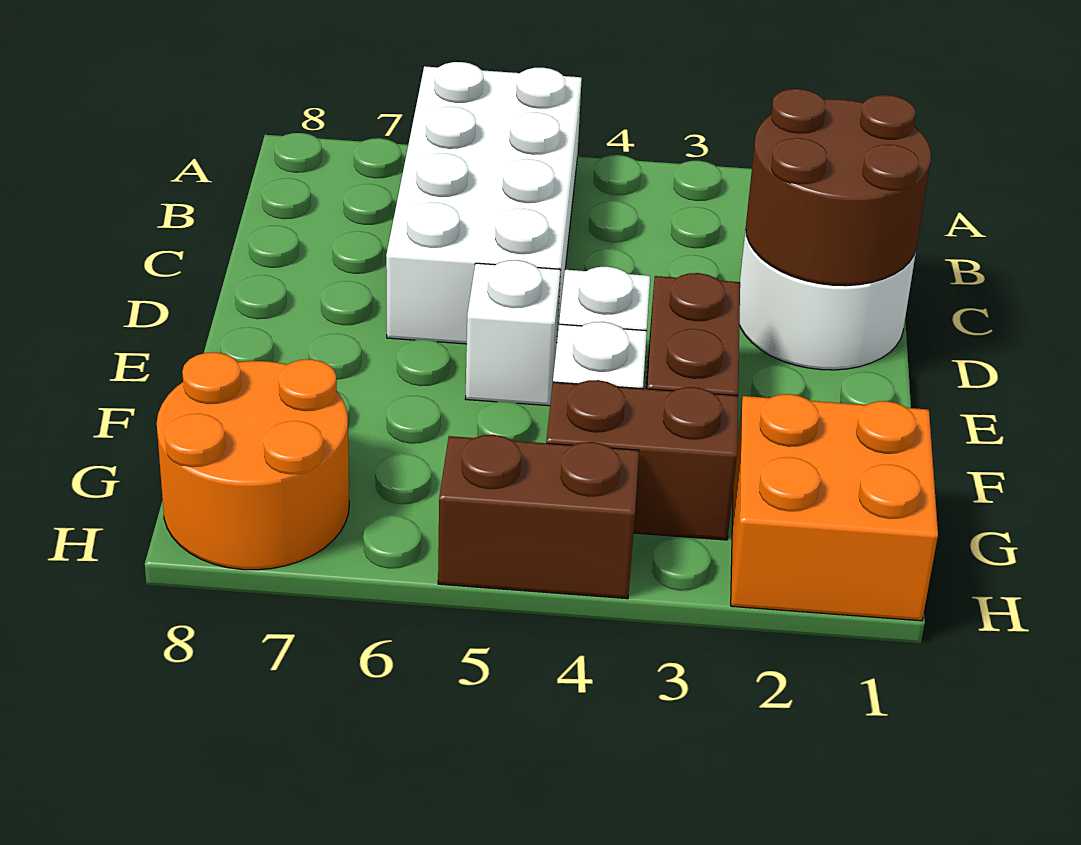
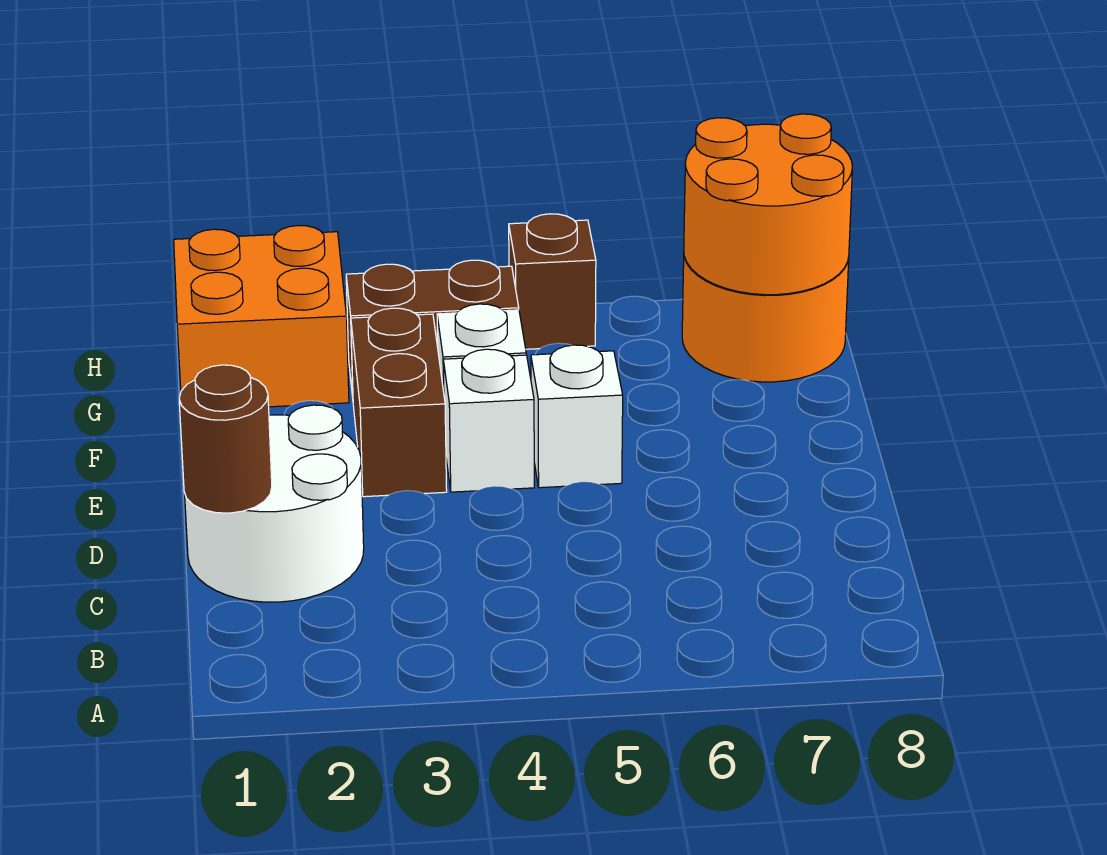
white 2x4 brick [386,62,582,344] -> none
brown 2x2 round brick [745,89,931,286] -> brown 1x1 round brick [179,365,272,513]
none -> orange 2x2 round brick [684,114,852,295]
brown 1x2 brick [438,435,639,599] -> brown 1x1 brick [509,214,596,349]

